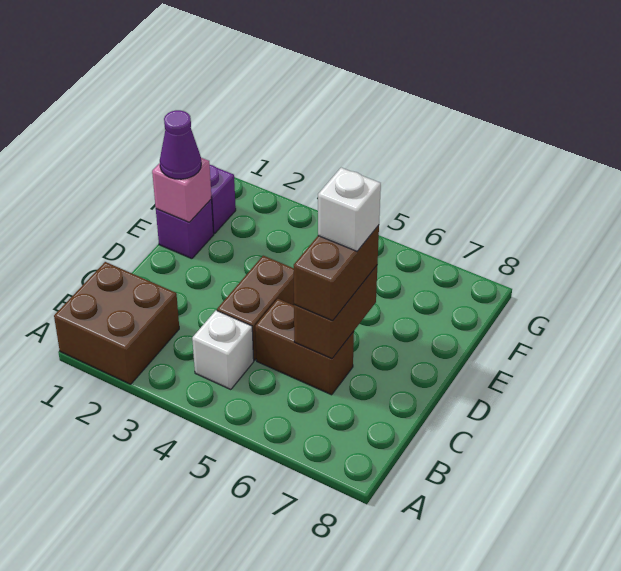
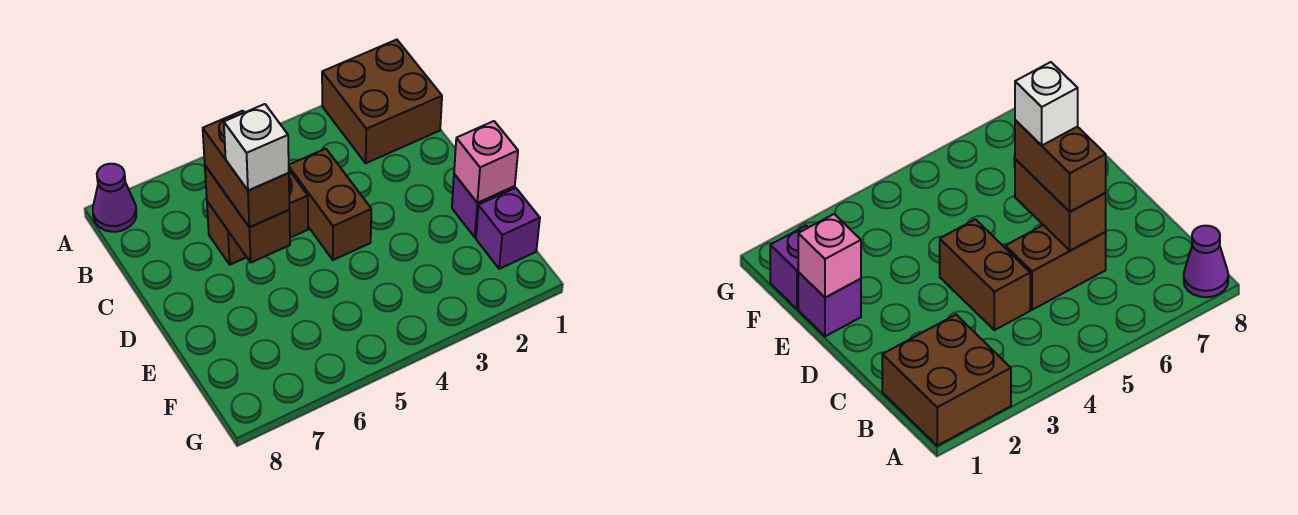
white 1x1 brick [192,310,254,390] -> none
purple 1x1 cone [160,110,201,179] -> purple 1x1 cone moved to [93,164,136,232]

